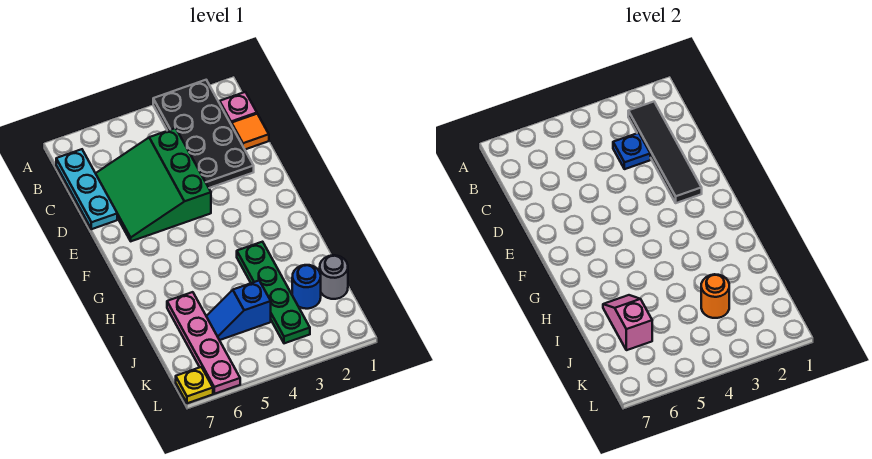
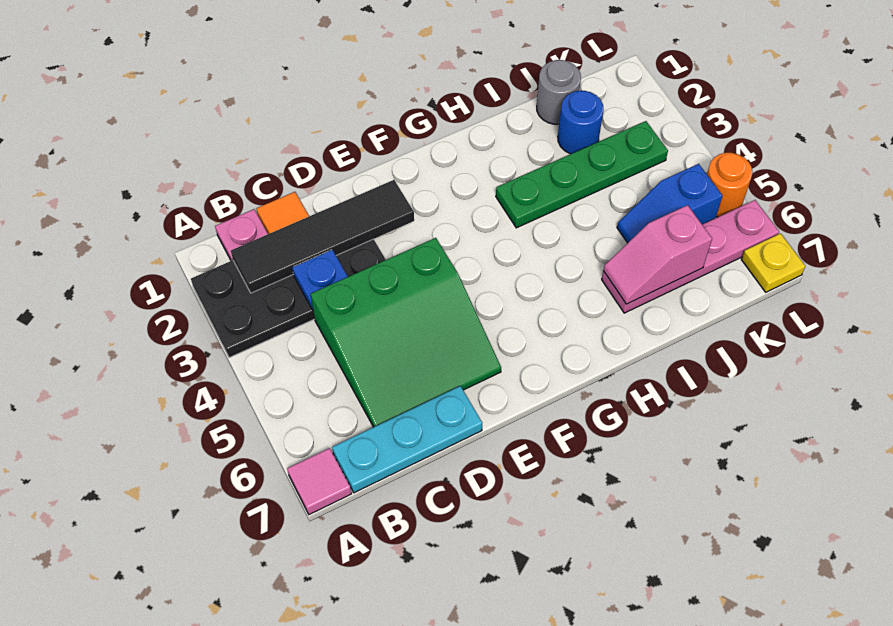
none -> pink 1x1 tile [287,448,352,515]
orange 1x1 round brick [701,274,729,318] -> orange 1x1 round brick moved to [707,153,753,217]
blue 1x2 slope [206,281,271,340] -> blue 1x2 slope turned to [617,164,722,243]

